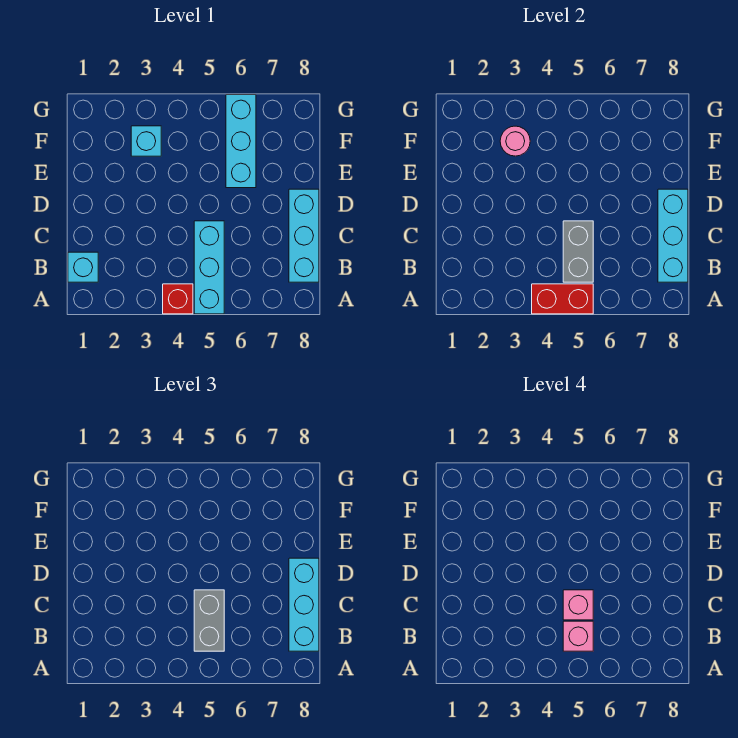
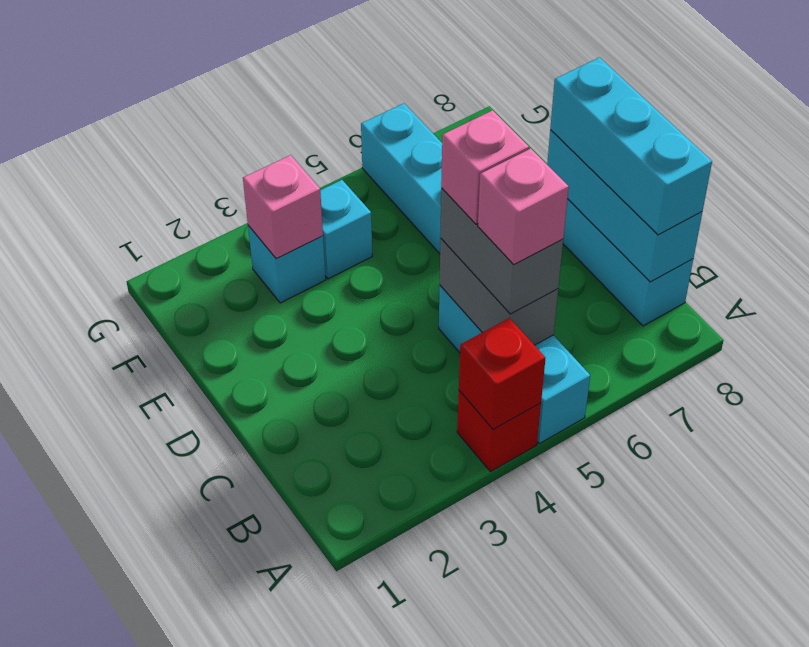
red 1x2 brick [532,284,593,314] -> red 1x1 brick [459,318,545,430]
cyan 1x1 brick [68,252,98,282] -> cyan 1x1 brick moved to [320,180,372,279]
pink 1x1 round brick [500,126,530,156] -> pink 1x1 brick [243,155,323,259]

